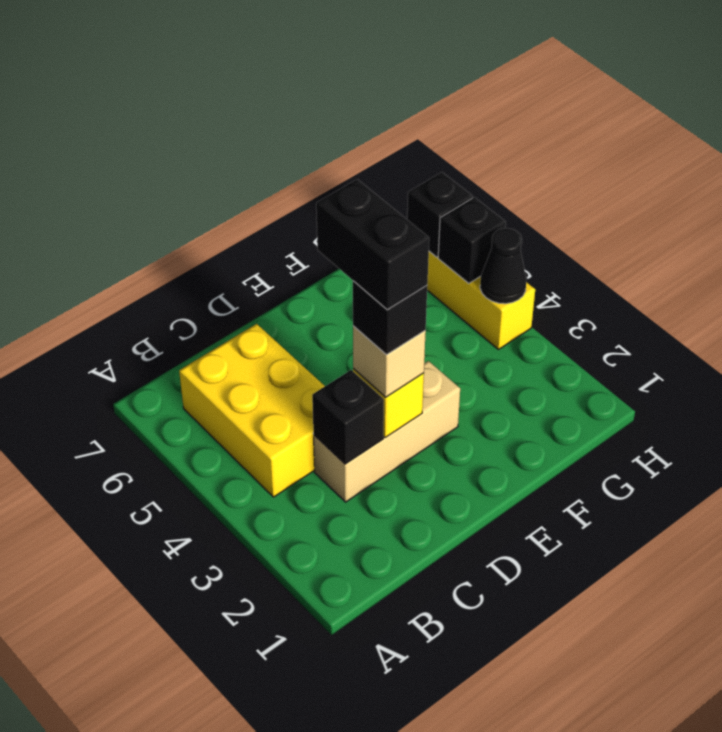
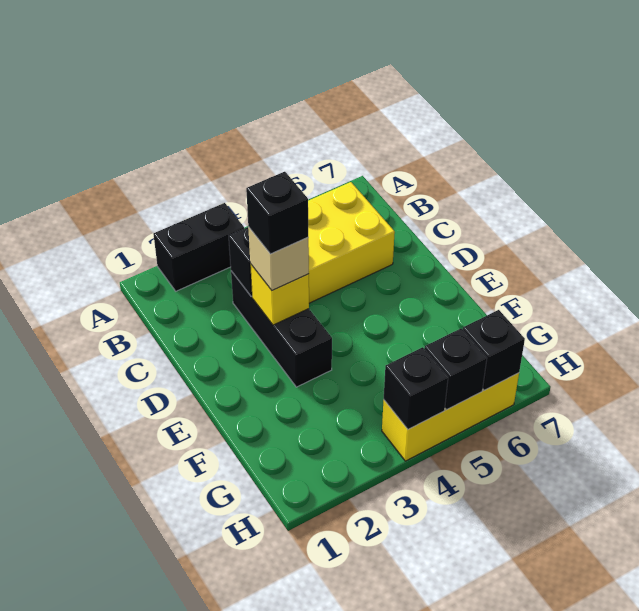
tan 1x3 brick [314,361,460,502] -> black 1x3 brick [231,271,332,387]
black 1x2 brick [316,179,429,310] -> black 1x2 brick moved to [153,203,244,291]
black 1x1 cone [480,228,526,304] -> black 1x1 brick [384,347,448,429]

